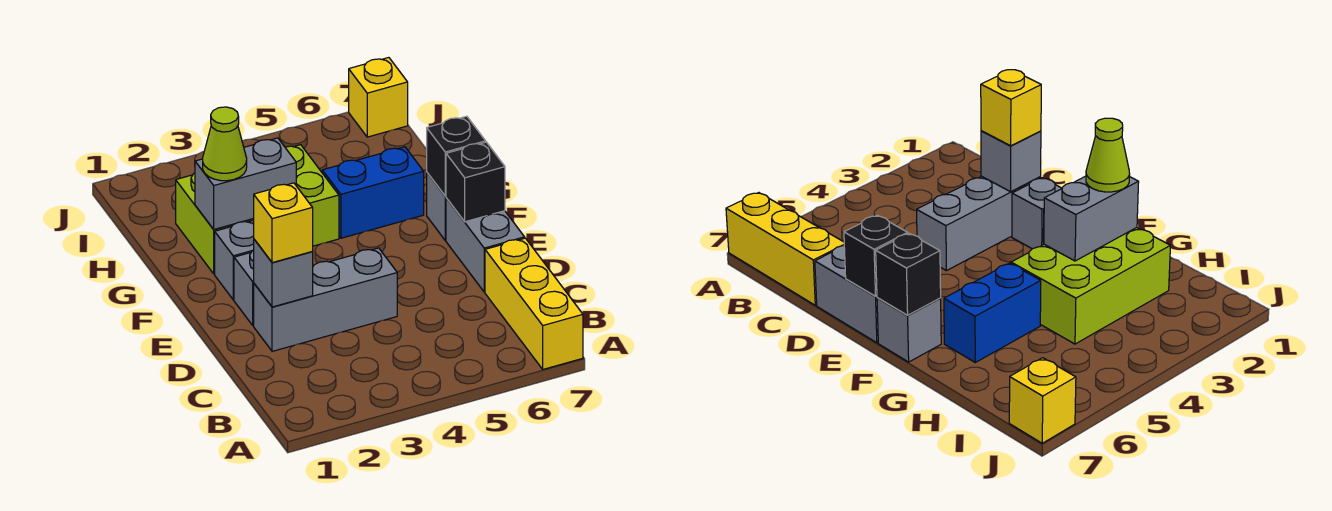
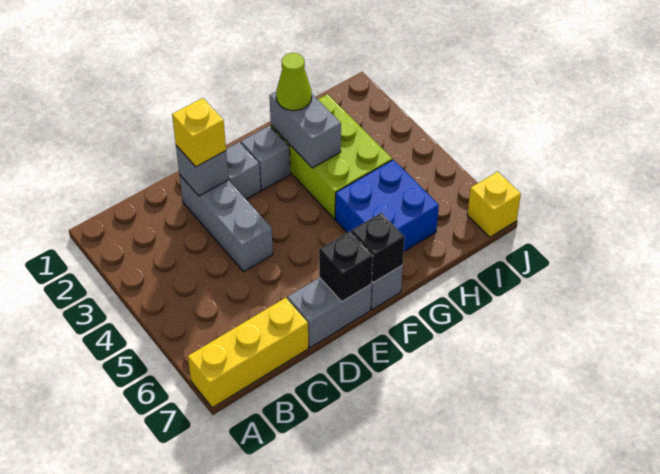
blue 1x2 brick [322,147,424,238] -> blue 2x2 brick [335,160,439,251]

